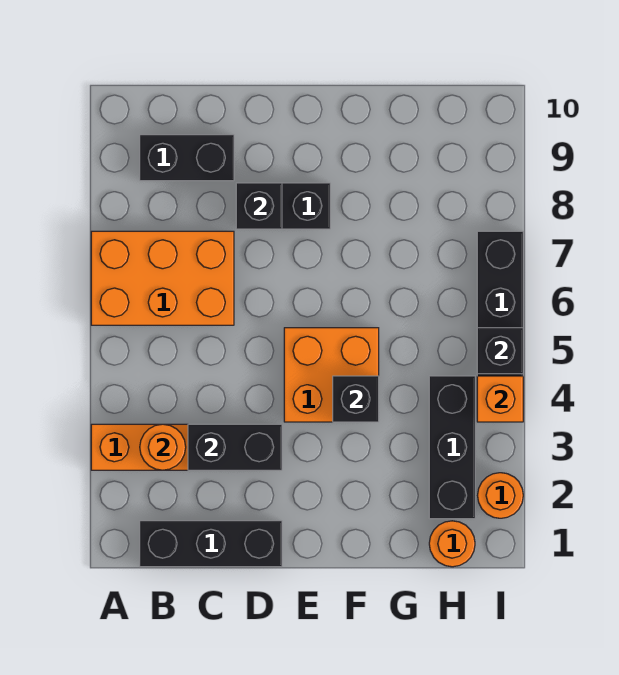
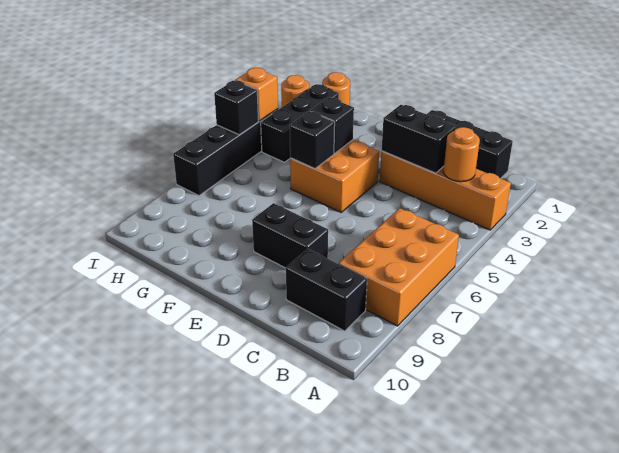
orange 2x3 brick [91,231,234,325] -> orange 2x3 brick turned to [339,208,459,326]
black 1x1 brick [236,183,282,229] -> black 1x1 brick moved to [290,111,335,169]

